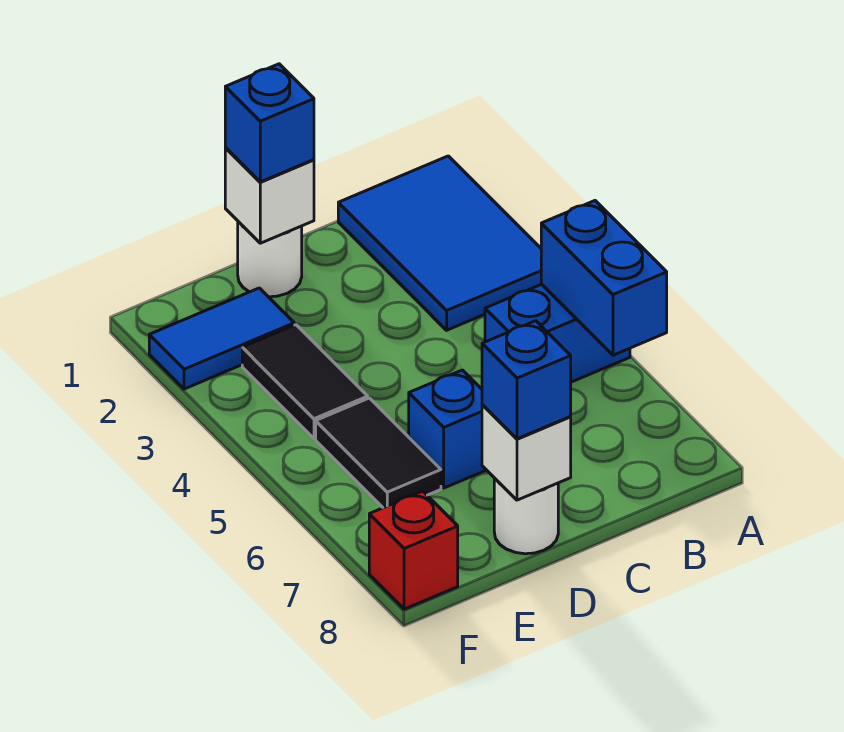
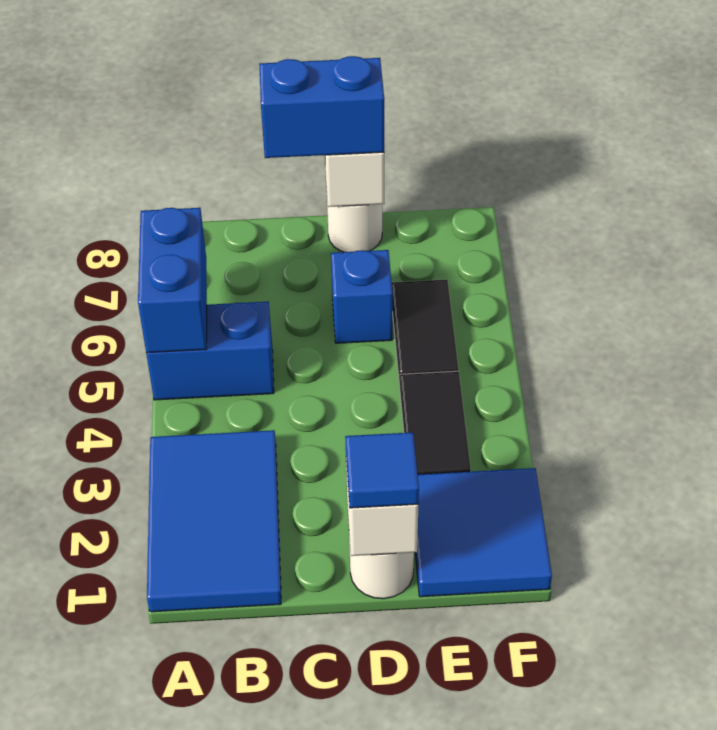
blue 1x1 brick [225,64,314,182] -> blue 1x1 tile [345,432,419,508]
blue 1x1 brick [482,321,571,439] -> blue 1x2 brick [259,56,384,158]
blue 1x2 tile [149,288,294,389] -> blue 2x2 tile [415,468,552,597]
red 1x1 brick [369,491,458,609] -> none

